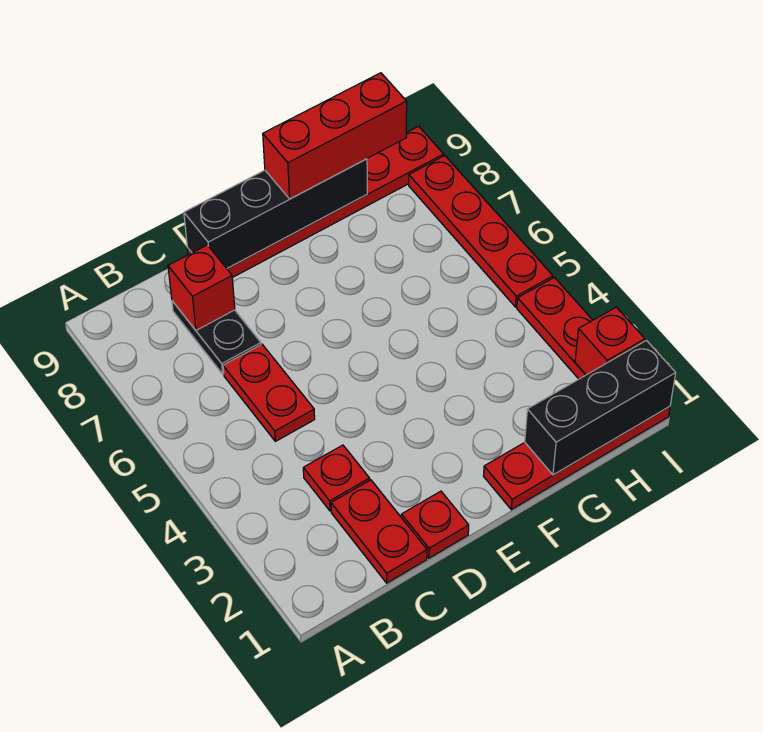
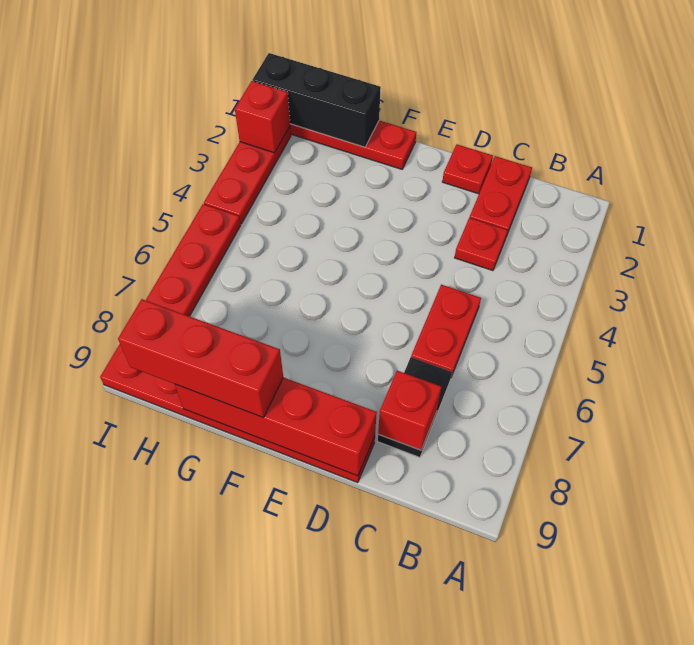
black 1x4 brick [184,159,367,268] -> red 1x4 brick [175,377,377,476]

